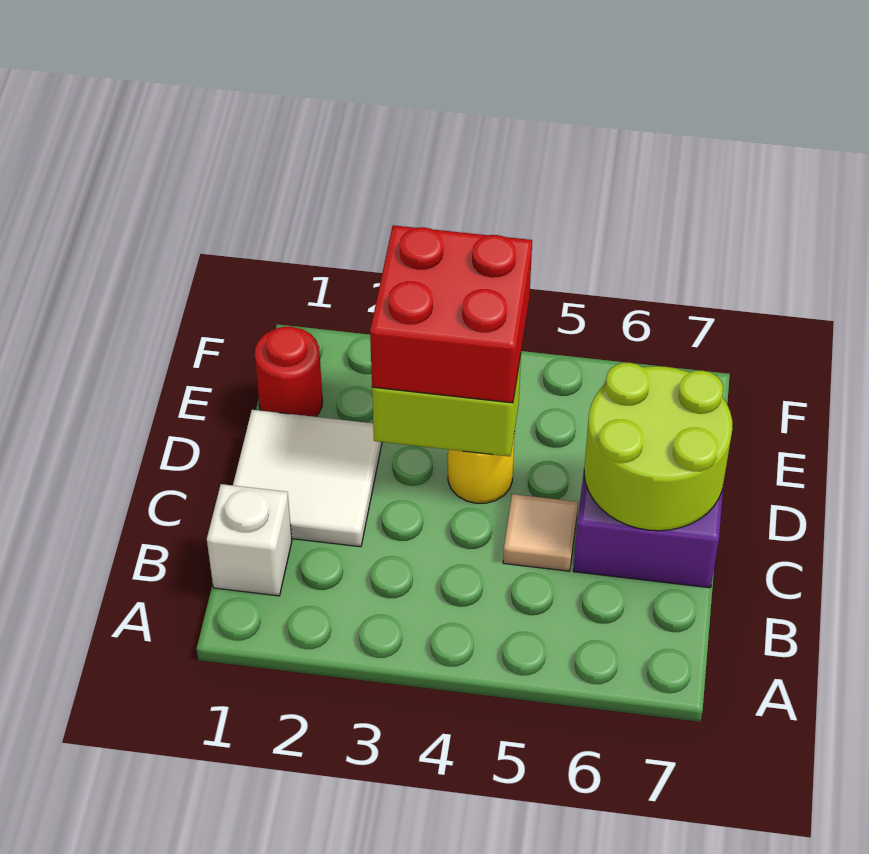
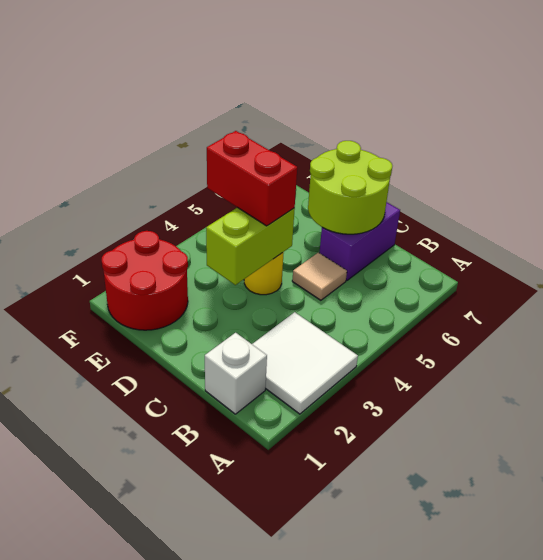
white 2x2 tile [233,410,382,547] -> white 2x2 tile moved to [252,312,358,414]
red 2x2 brick [370,225,532,403] -> red 1x2 brick [207,131,297,226]
red 1x1 round brick [255,327,322,417] -> red 2x2 round brick [102,231,188,330]

